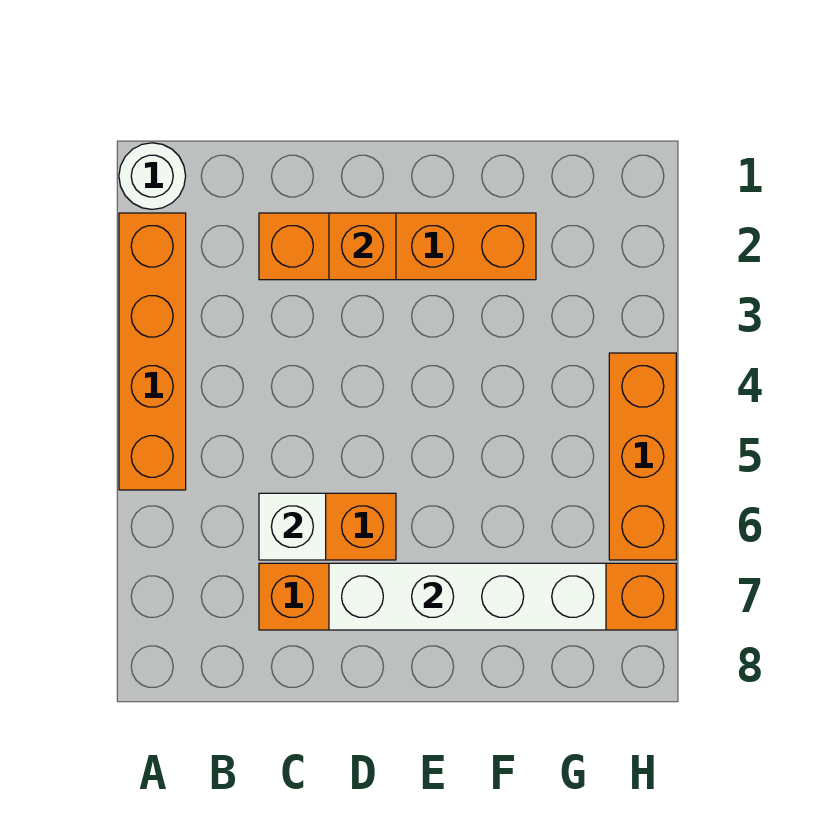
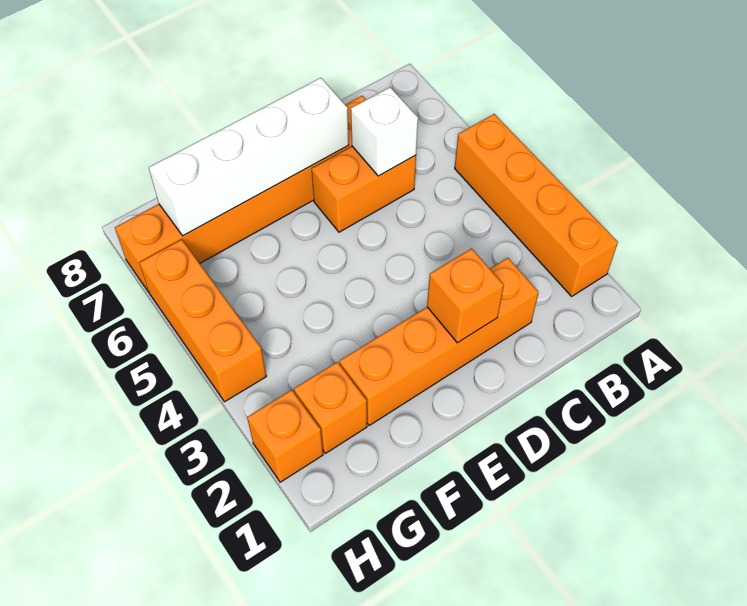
white 1x1 round brick [119,143,186,209] -> none
none -> orange 1x1 brick [294,362,367,453]
none -> orange 1x1 brick [247,390,323,482]

